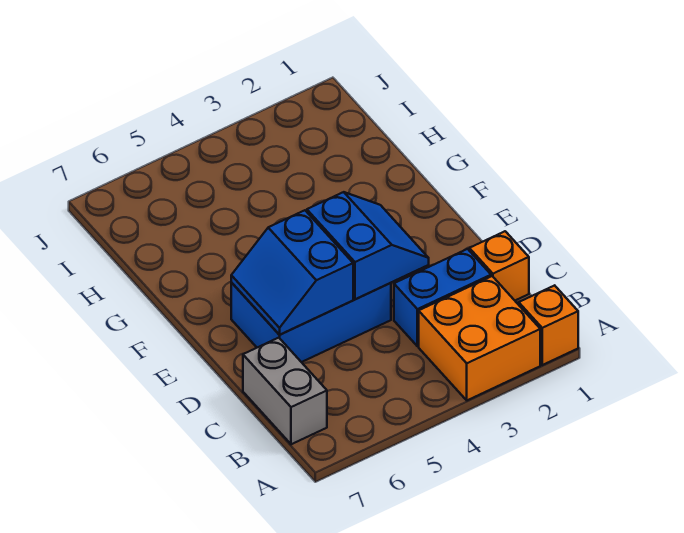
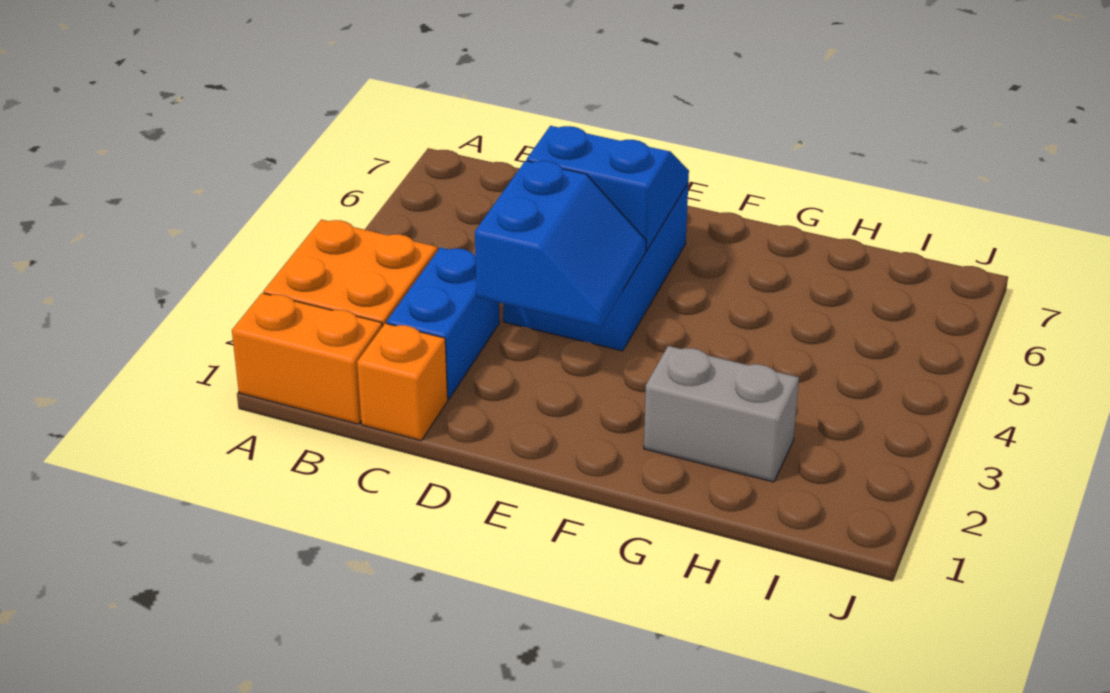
orange 1x1 brick [519,285,578,365] -> orange 1x2 brick [232,293,382,424]
grey 1x2 brick [243,338,327,444] -> grey 1x2 brick moved to [644,346,799,482]
blue 2x2 slope [307,192,429,299] -> blue 2x2 slope turned to [475,161,646,327]

